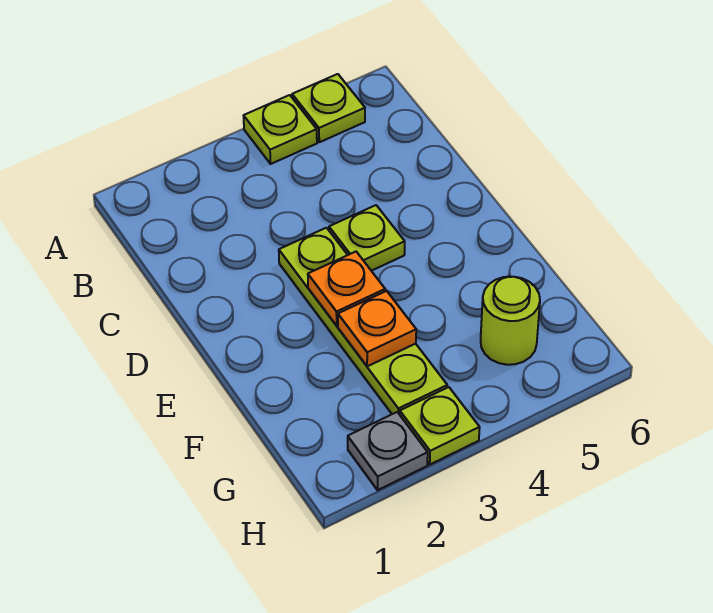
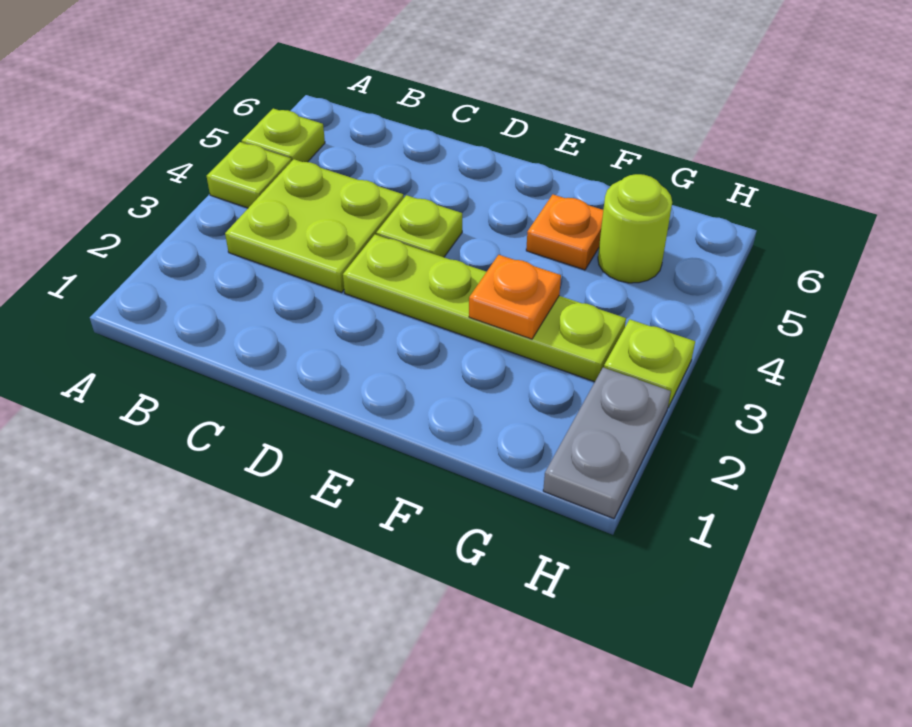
none -> lime 2x2 plate [225,159,404,292]
orange 1x1 plate [308,252,385,326] -> orange 1x1 plate moved to [526,195,603,270]
grey 1x1 plate [348,412,428,490] -> grey 1x2 plate [543,368,671,519]

